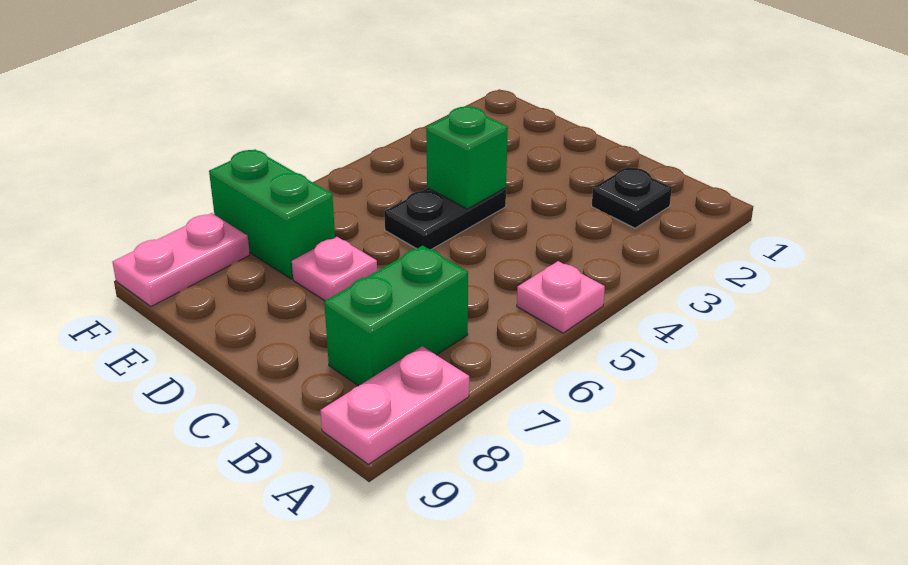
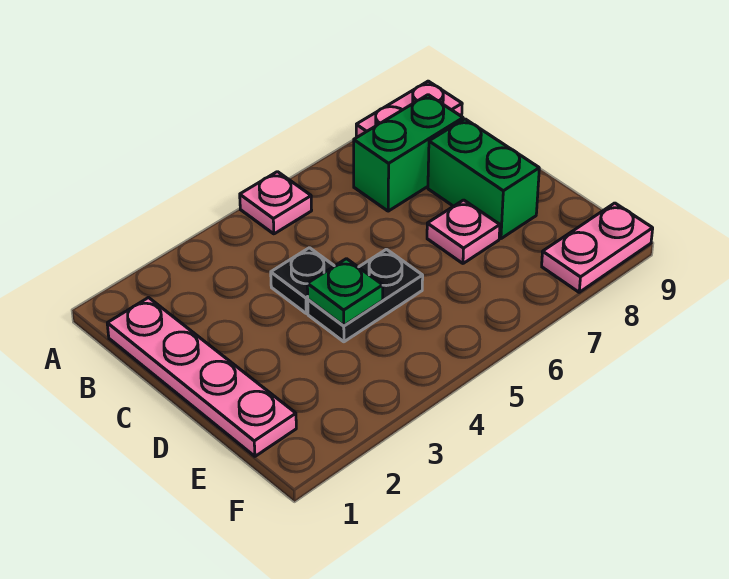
none -> pink 1x4 plate [107,298,296,456]
black 1x1 plate [592,167,672,228] -> black 1x1 plate moved to [271,248,334,313]
green 1x1 brick [426,106,508,209] -> green 1x1 plate [307,259,383,326]
green 1x2 brick [209,149,335,279] -> green 1x2 brick moved to [428,119,539,239]

